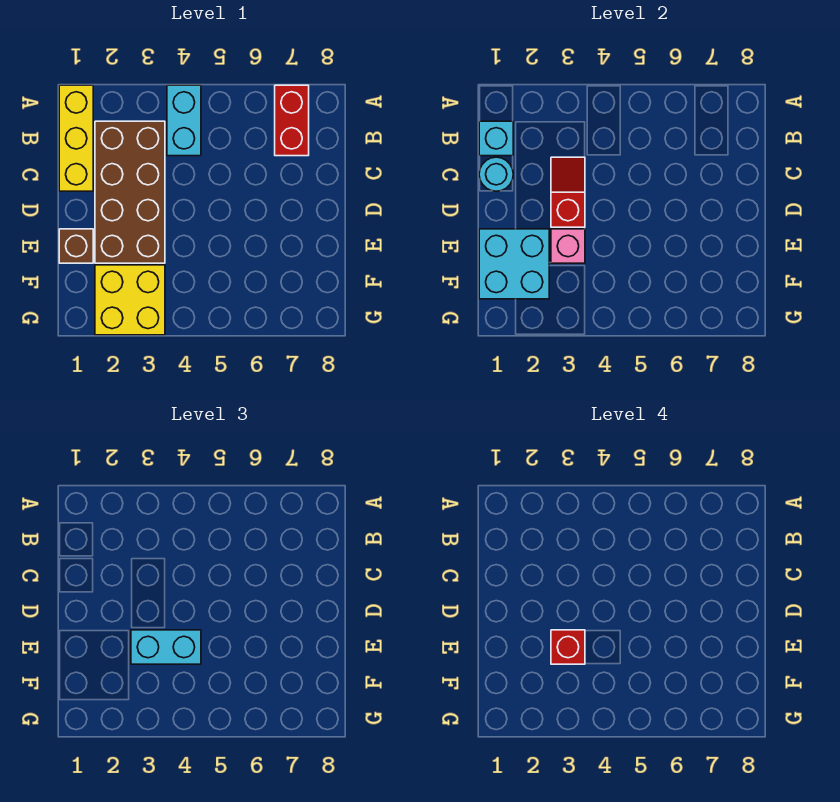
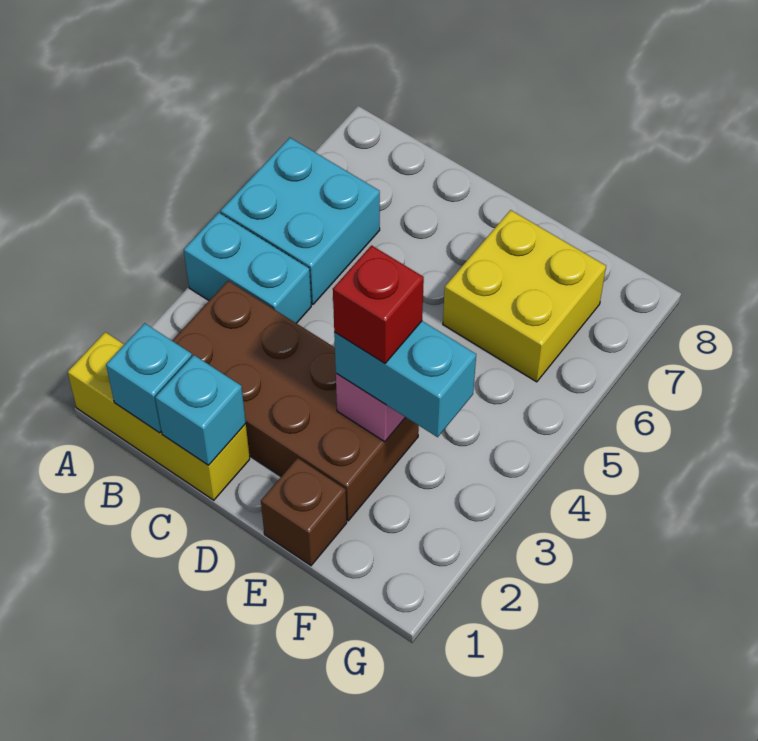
red 1x2 brick [275,85,309,156] -> none
cyan 1x1 round brick [479,157,513,191] -> cyan 1x1 brick [155,355,246,465]
red 1x2 slope [551,157,585,227] -> none
cyan 2x2 brick [479,229,549,299] -> cyan 2x2 brick moved to [221,138,380,305]
cyan 1x2 brick [131,630,201,664] -> cyan 1x2 brick turned to [334,321,476,437]
yellow 2x2 brick [95,265,165,335] -> yellow 2x2 brick moved to [443,210,606,382]

